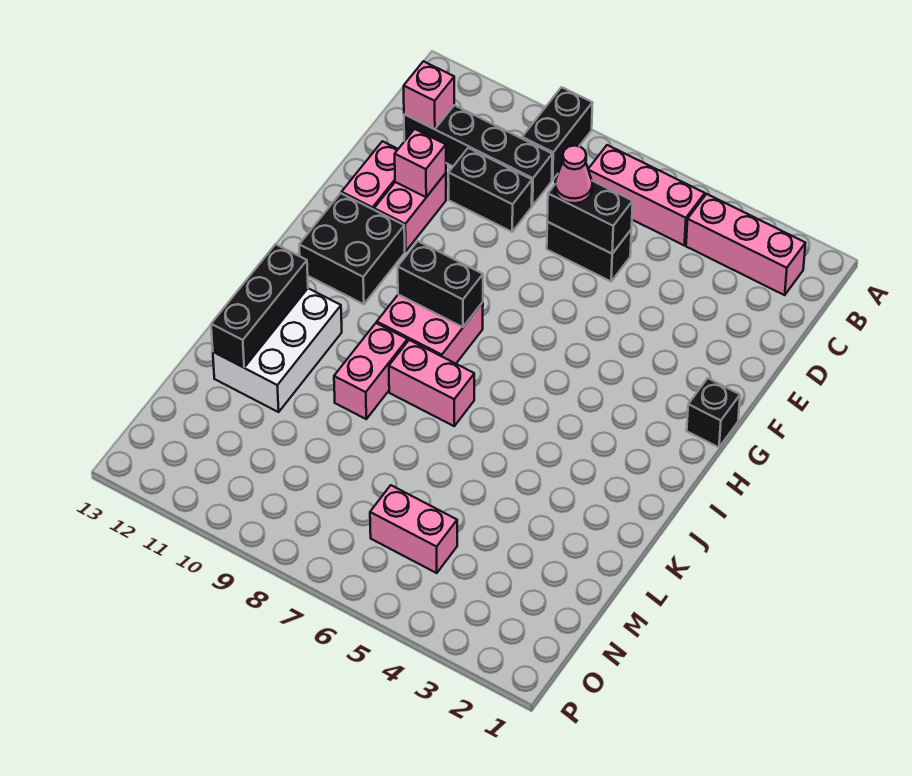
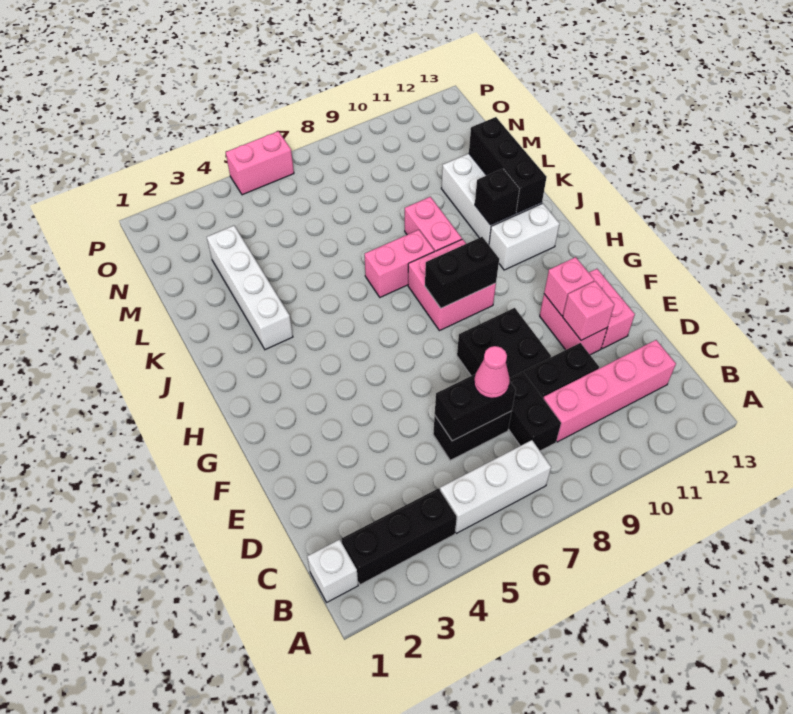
black 1x2 brick [522,87,593,180] -> black 1x2 brick moved to [508,371,561,451]
none -> white 1x1 brick [307,539,358,602]
pink 1x3 brick [686,194,806,295] -> black 1x3 brick [341,488,457,585]
pink 1x3 brick [588,145,705,245] -> white 1x3 brick [440,440,551,533]
black 1x4 brick [404,105,552,206] -> pink 1x4 brick [543,340,676,442]
pink 1x1 brick [404,61,454,129] -> pink 1x1 brick moved to [544,257,594,316]
black 1x1 brick [687,378,740,447] -> black 1x1 brick moved to [475,169,519,225]
black 2x2 brick [299,193,405,304] -> black 2x2 brick moved to [457,308,551,378]
none -> white 1x2 brick [489,203,560,270]
none -> white 1x4 brick [207,226,293,350]
pink 1x2 brick [370,485,457,573] -> pink 1x2 brick moved to [226,131,294,195]

